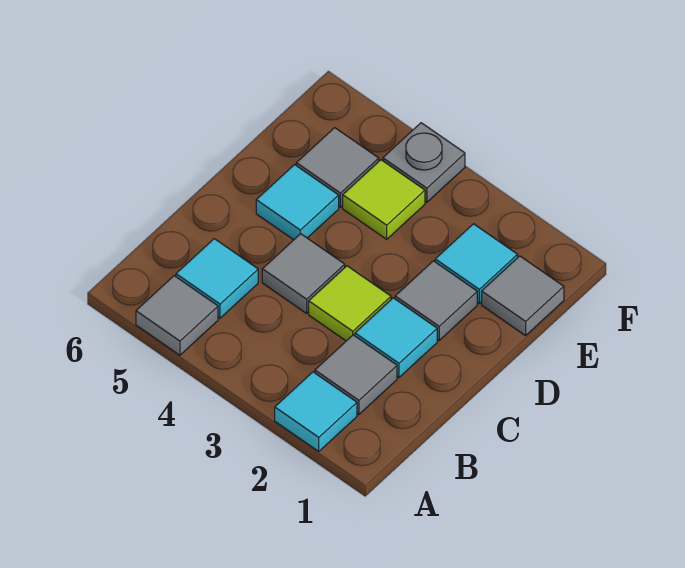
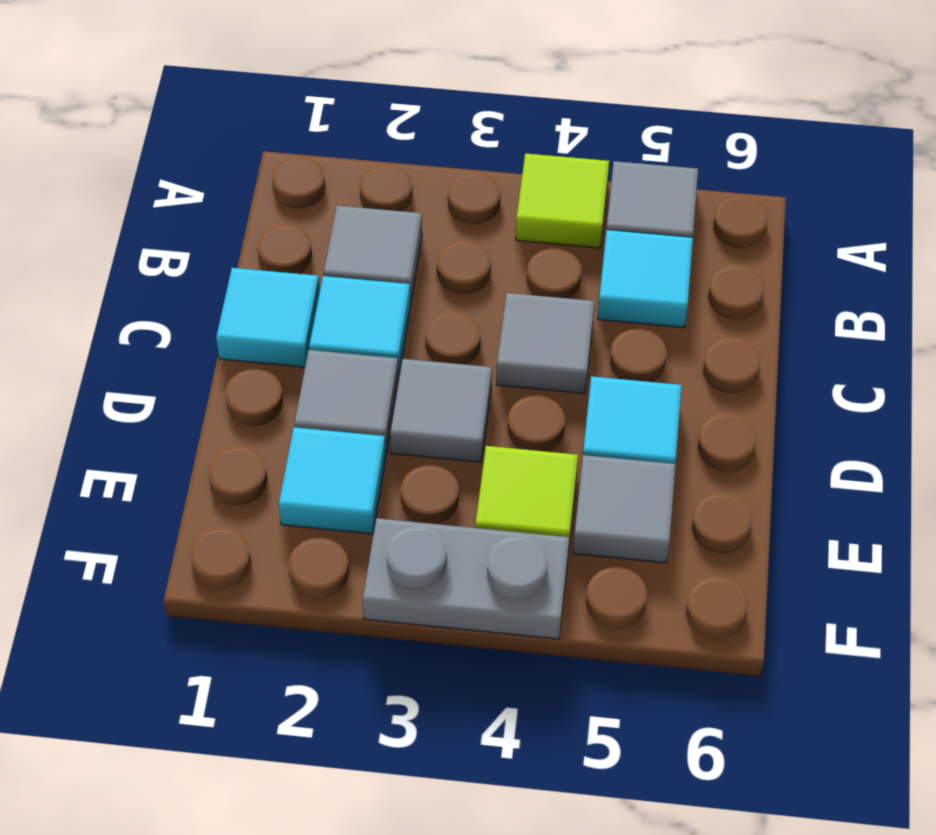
cyan 1x1 tile [275,372,357,451] -> cyan 1x1 tile moved to [216,268,320,367]
lime 1x1 tile [309,266,391,341] -> lime 1x1 tile moved to [516,153,609,248]
grey 1x1 tile [482,256,564,336] -> grey 1x1 tile moved to [390,359,492,462]
grey 1x1 plate [383,123,465,202] -> grey 1x2 plate [363,518,569,639]

